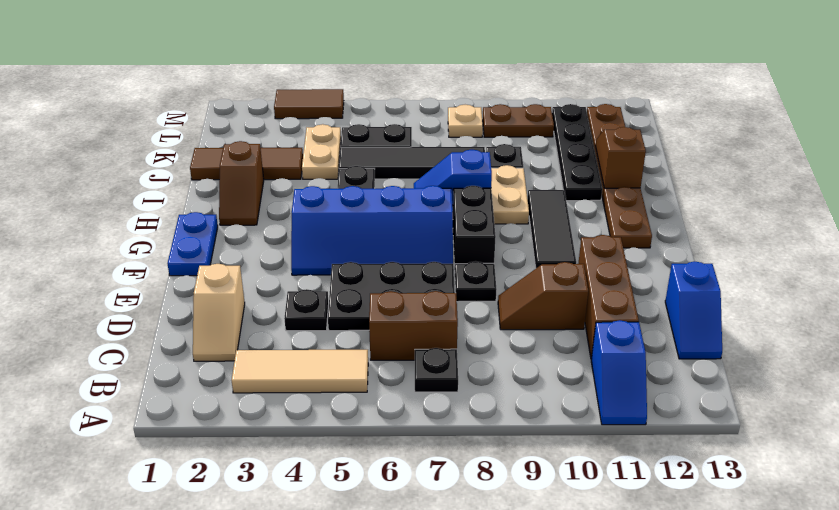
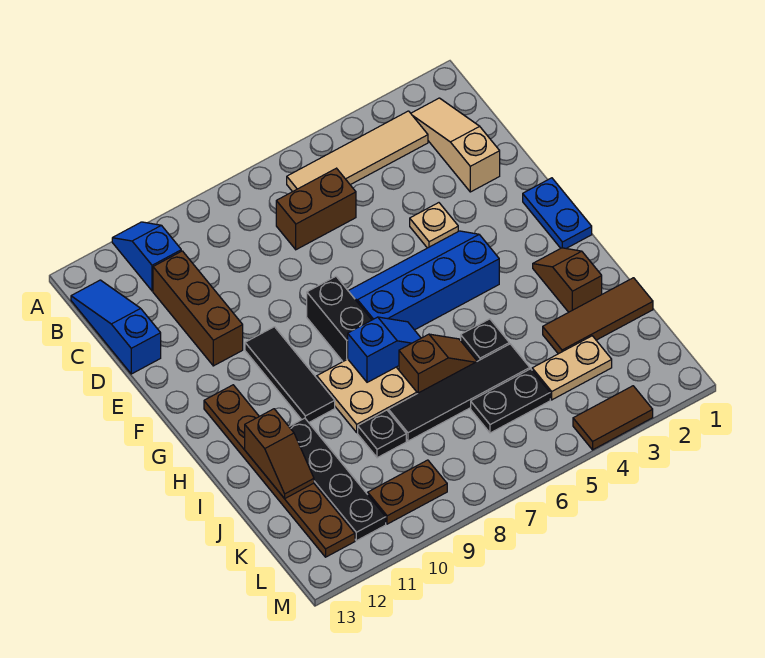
tan 1x3 tile [232,350,368,393] -> tan 1x4 tile [287,111,428,192]
black 1x1 plate [415,348,458,392] -> none
tan 1x2 slope [193,264,245,361] -> tan 1x3 slope [411,98,500,192]
blue 1x2 slope [665,262,722,359] -> blue 1x3 slope [71,280,161,374]
black 1x1 plate [284,289,329,331] -> none
black 2x3 plate [328,262,455,331] -> none
brown 1x2 slope [498,262,588,330] -> brown 1x2 slope moved to [399,334,477,394]
black 1x1 plate [455,261,497,302] -> none
tan 1x2 plate [302,124,341,179] -> tan 1x2 plate turned to [532,336,612,400]
tan 1x1 plate [448,105,483,137] -> tan 1x1 plate moved to [410,203,458,248]

